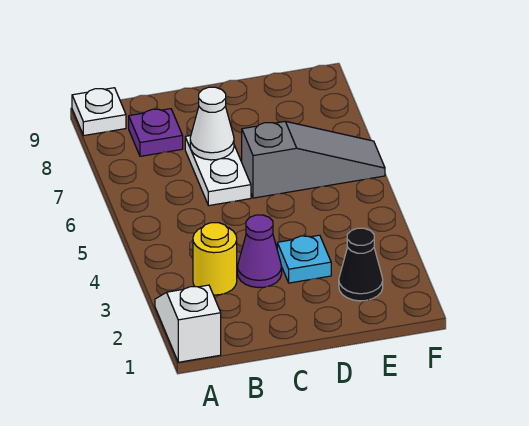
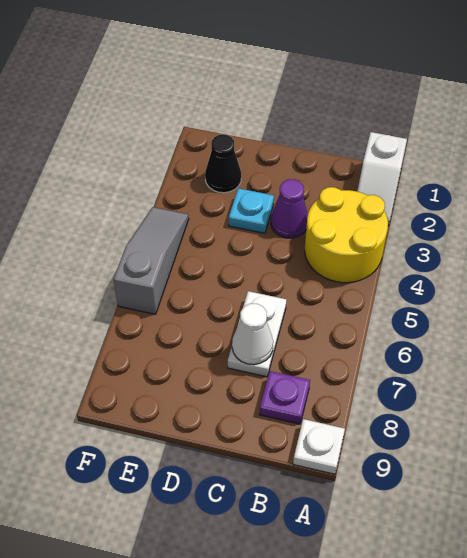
yellow 1x1 round brick [193,223,237,295] -> yellow 2x2 round brick [305,187,388,283]
grey 1x3 slope [242,121,385,198] -> grey 1x3 slope turned to [114,207,189,314]

